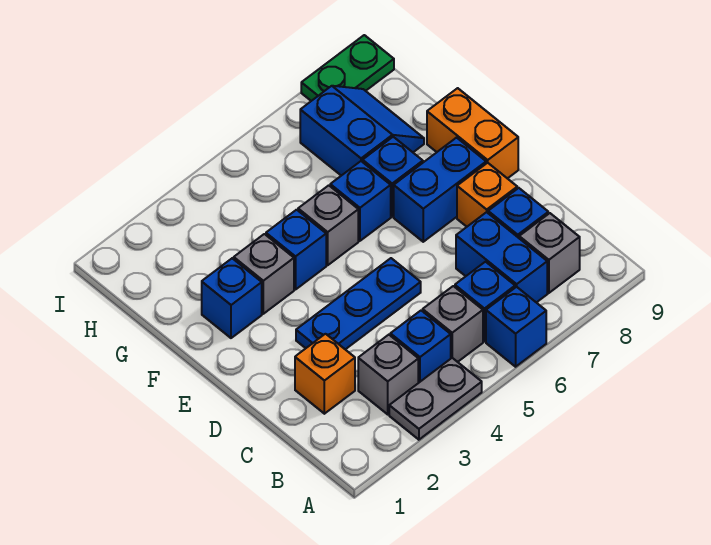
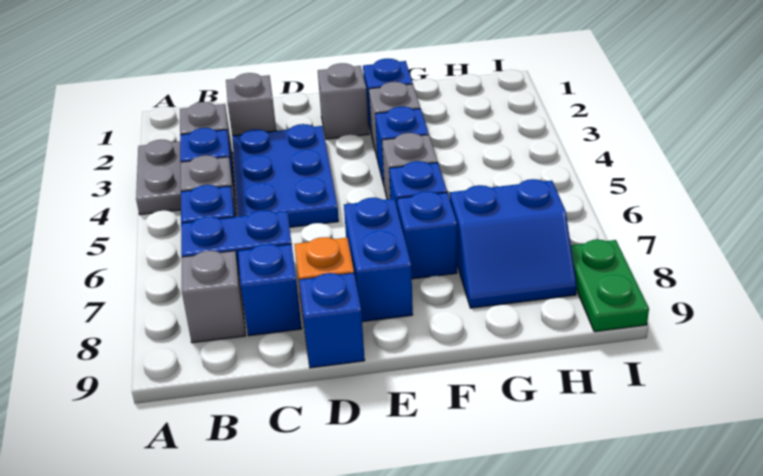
blue 1x1 brick [486,287,546,367] -> blue 1x1 brick moved to [299,273,365,368]
orange 1x1 brick [295,334,355,414] -> grey 1x1 brick [226,73,276,136]
blue 1x3 plate [296,258,421,349] -> blue 2x3 plate [232,124,339,227]
none -> grey 1x1 brick [318,63,369,139]
orange 1x2 brick [427,88,518,179] -> none

